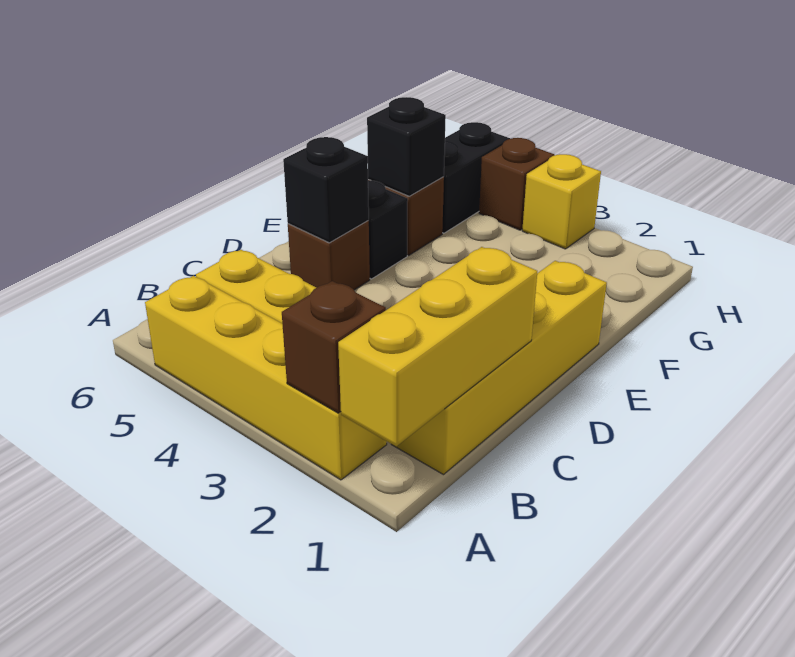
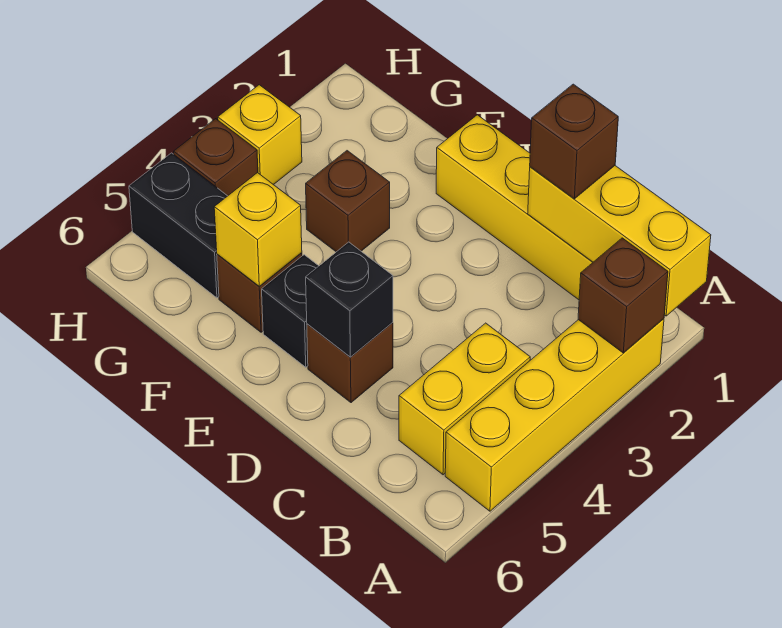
none -> brown 1x1 brick [530,84,618,199]
none -> brown 1x1 brick [306,151,390,252]
black 1x1 brick [367,97,446,196] -> yellow 1x1 brick [214,173,302,287]

